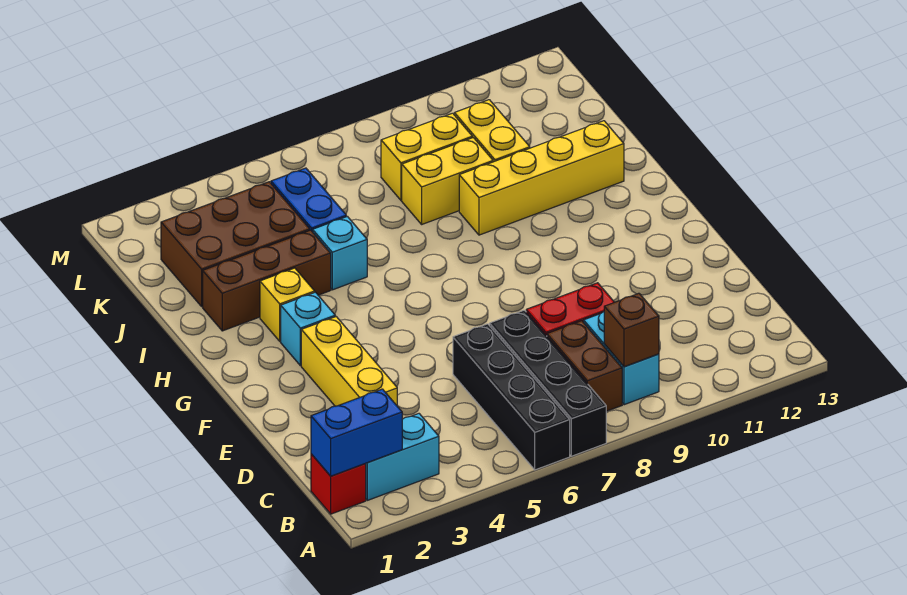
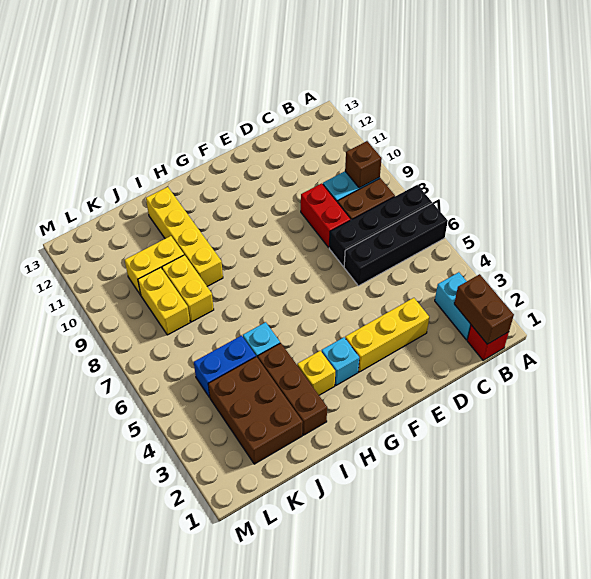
blue 1x2 brick [311,389,402,476] -> brown 1x2 brick [454,274,514,344]

